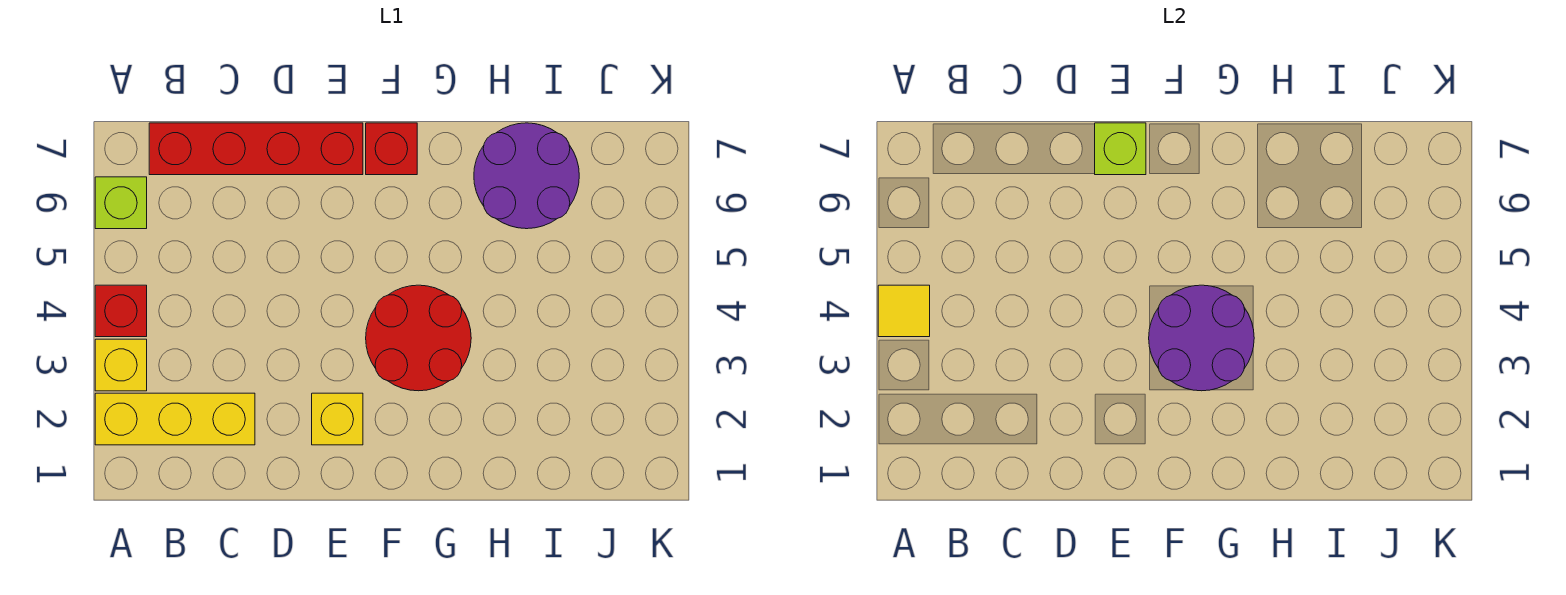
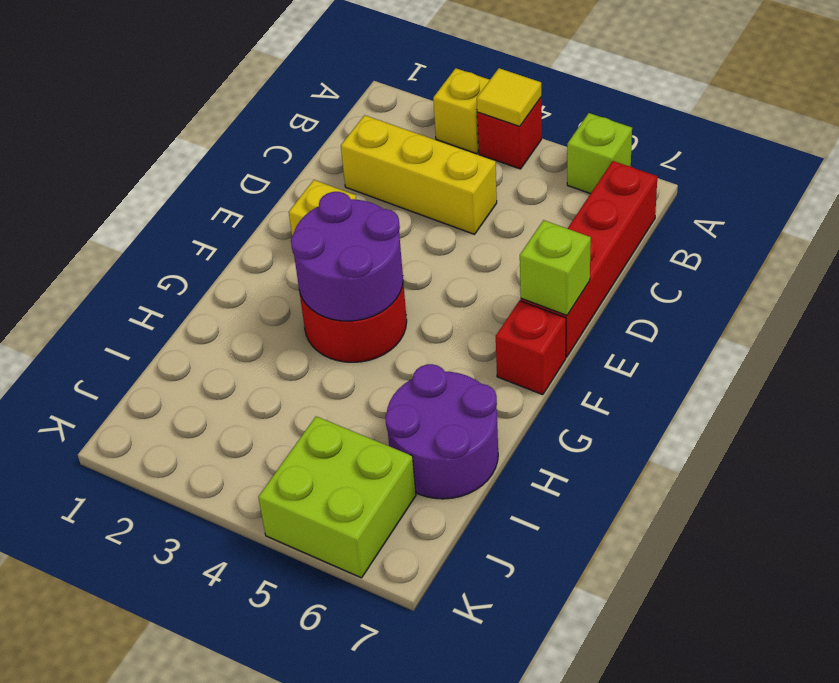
yellow 1x3 brick [95,393,255,445] -> yellow 1x3 brick turned to [341,115,497,234]
none -> lime 2x2 brick [258,416,416,578]

